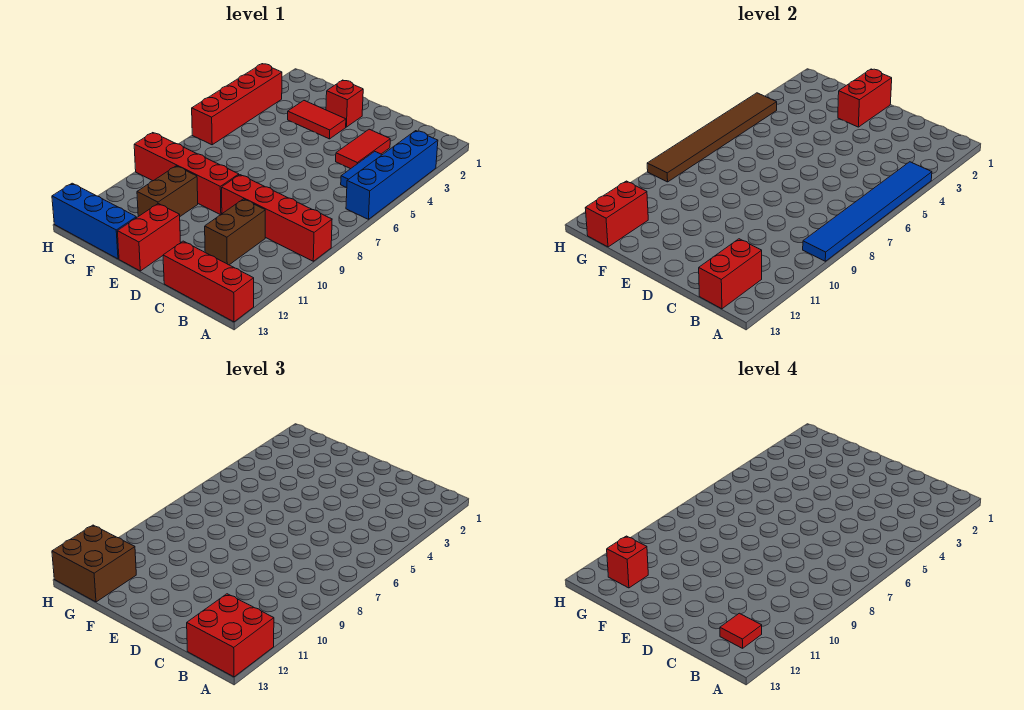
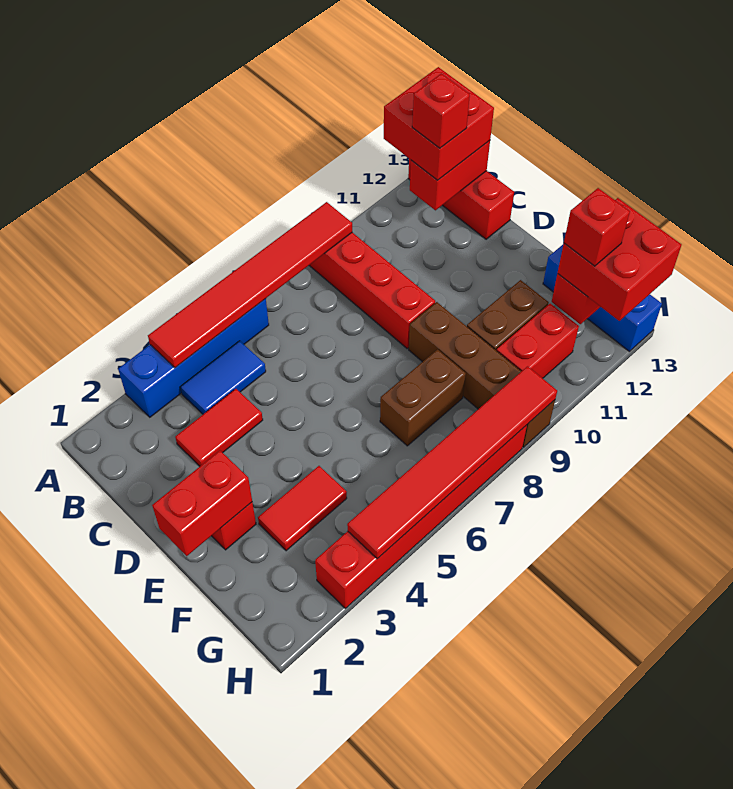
blue 1x6 tile [803,162,932,261] -> red 1x6 tile [148,202,352,368]
red 1x1 tile [720,613,762,648] -> red 1x1 brick [412,74,470,148]
brown 1x2 brick [205,199,265,265] -> brown 1x2 brick moved to [380,350,466,446]
red 1x2 tile [288,101,346,139] -> red 1x2 tile turned to [258,466,347,551]
red 1x4 brick [134,133,239,215] -> brown 1x4 brick [409,302,555,447]
red 1x2 brick [117,204,181,271] -> red 1x2 brick moved to [497,304,579,378]
brown 2x2 brick [52,525,136,602] -> red 2x2 brick [558,198,682,321]
red 1x4 brick [192,64,282,145] -> red 1x6 brick [315,425,527,608]
brown 1x6 tile [647,93,777,182] -> red 1x6 tile [347,366,557,559]

